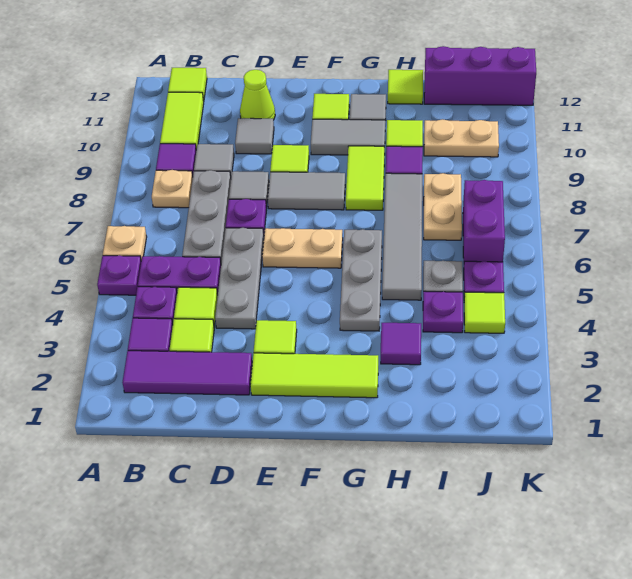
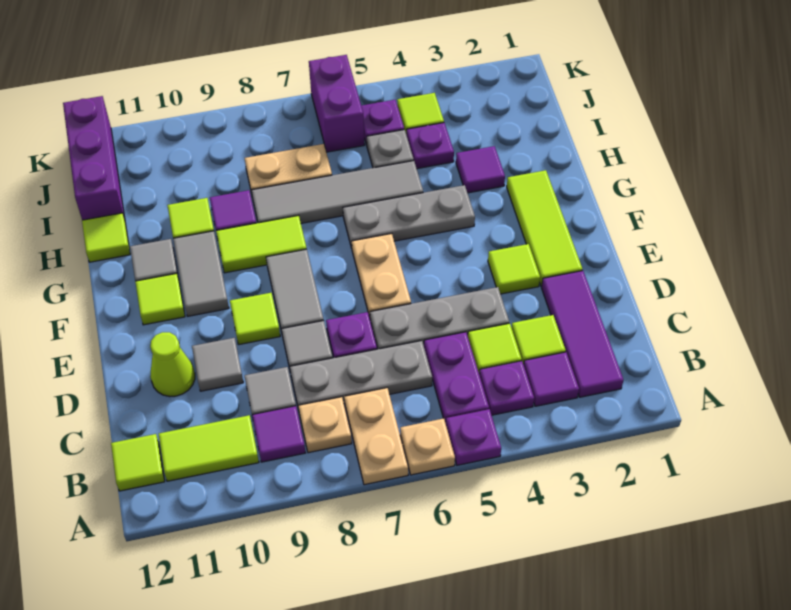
tan 1x2 plate [424,119,499,157] -> tan 1x2 plate moved to [344,388,408,485]
purple 1x2 brick [463,180,505,262] -> purple 1x2 brick turned to [309,55,364,152]

